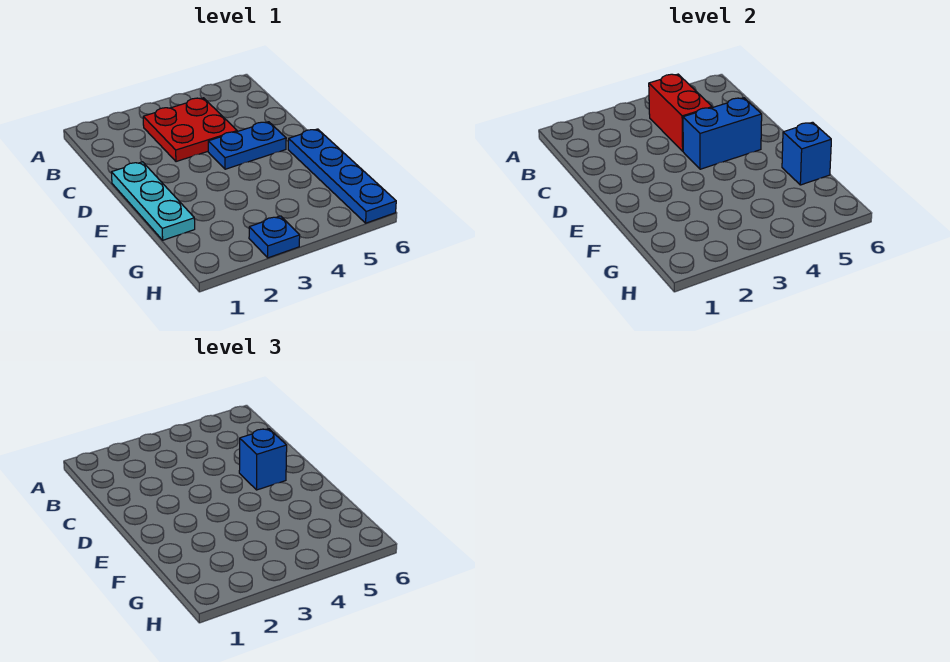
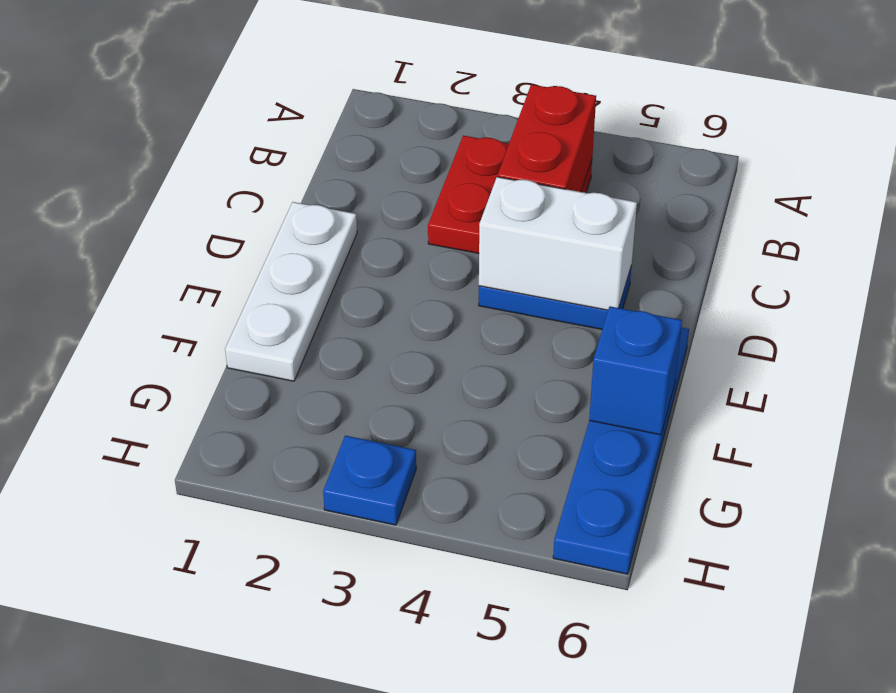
cyan 1x3 plate [111,162,195,240] -> white 1x3 plate [225,202,357,381]
blue 1x2 brick [683,98,762,169] -> white 1x2 brick [479,177,637,310]
blue 1x1 brick [239,429,287,490] -> none

